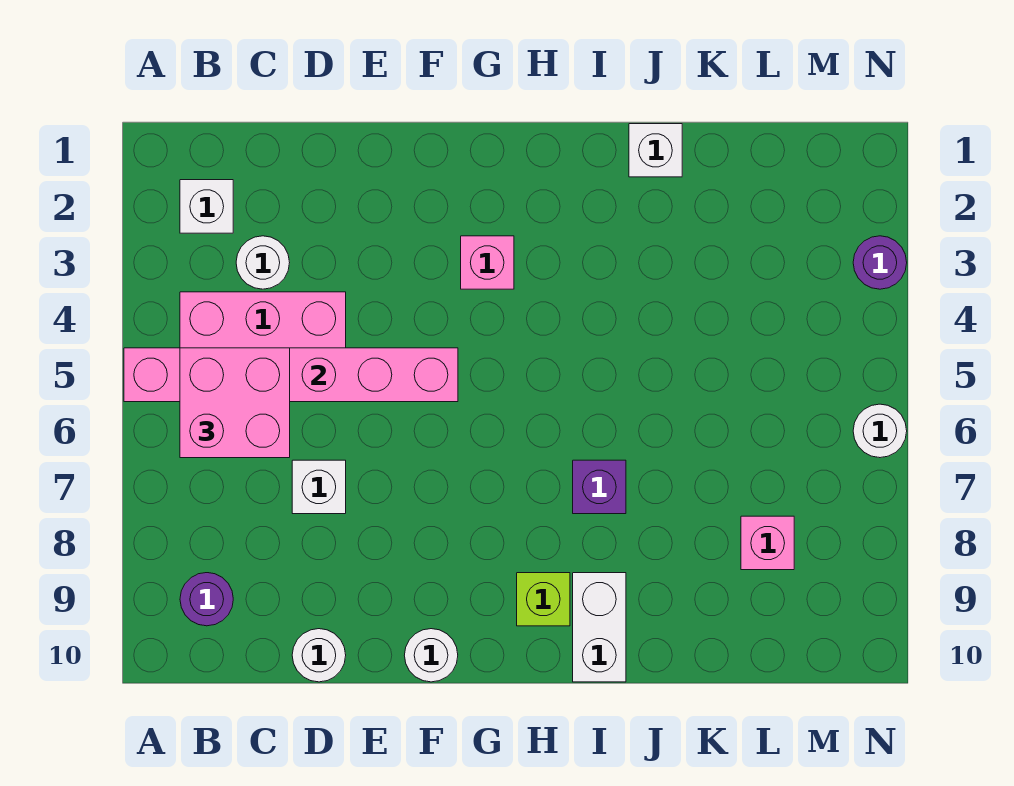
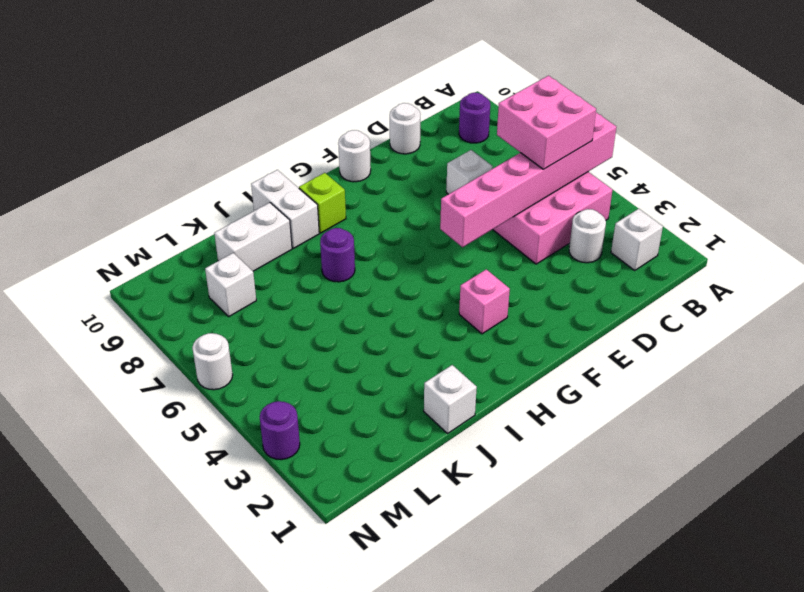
purple 1x1 brick [573,460,626,514] -> purple 1x1 round brick [320,228,355,282]
none -> white 1x2 brick [214,203,292,271]
pink 1x1 brick [741,516,794,570] -> white 1x1 brick [205,253,256,316]

